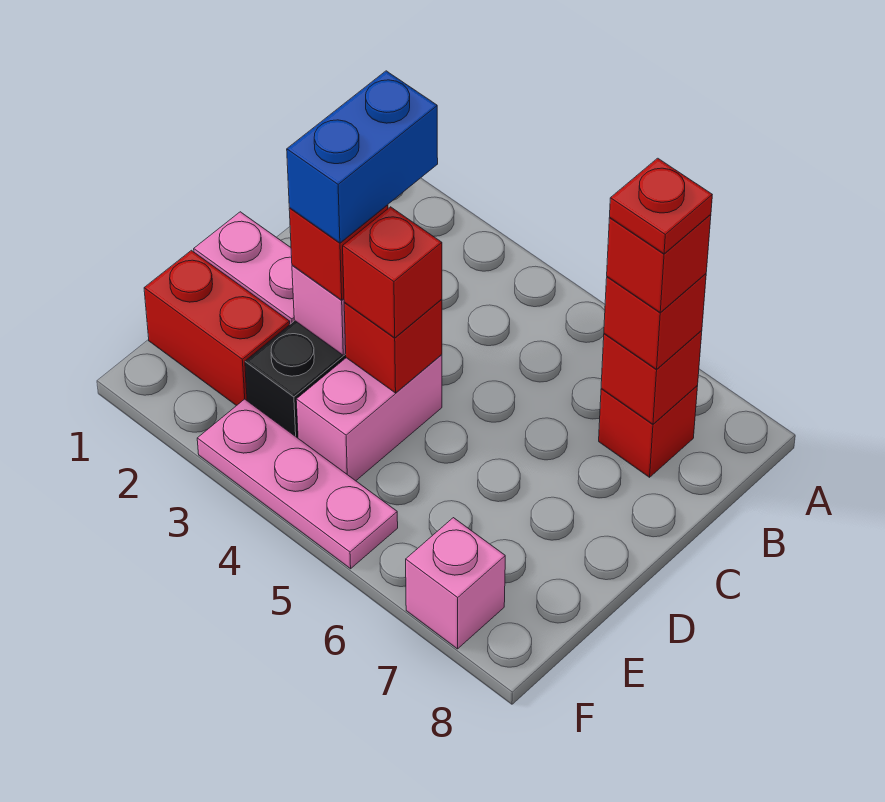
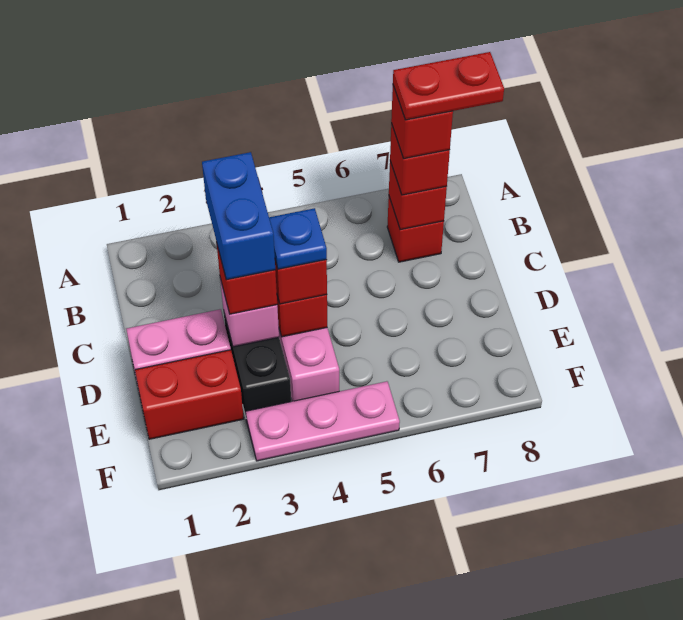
red 1x1 plate [610,158,712,254] -> red 1x2 plate [393,52,504,120]
none -> blue 1x1 plate [269,208,327,269]
pink 1x1 brick [406,518,505,649] -> none

